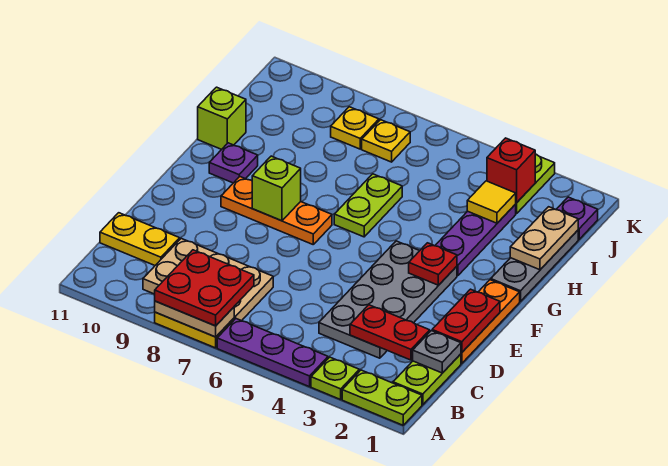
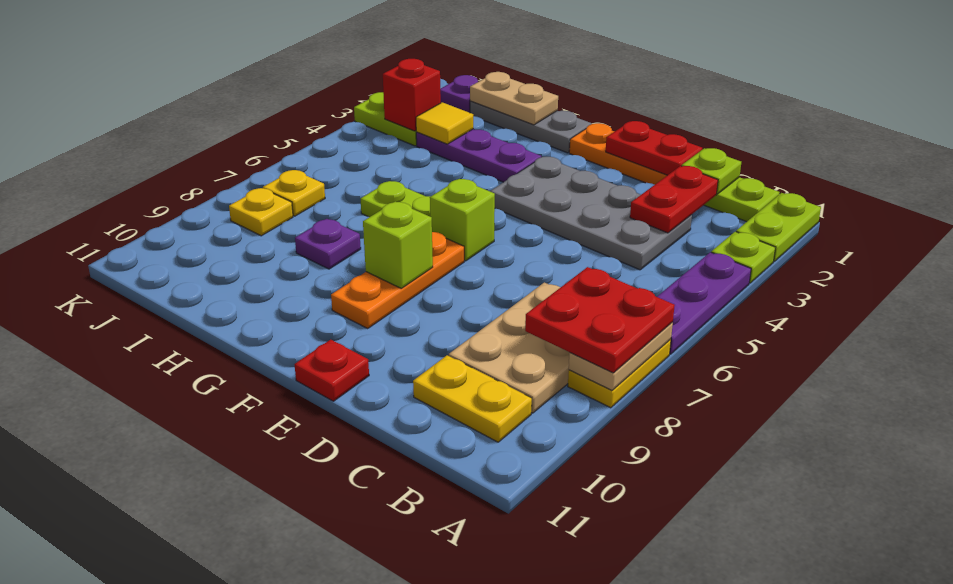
grey 1x1 plate [413,331,461,373] -> lime 1x1 plate [682,148,741,194]
yellow 1x2 plate [100,213,180,265] -> yellow 1x2 plate turned to [413,355,532,442]
red 1x1 plate [409,243,457,285] -> red 1x1 plate moved to [294,340,369,401]
purple 1x1 plate [209,143,258,183] -> purple 1x1 plate moved to [295,219,361,269]
lime 1x1 brick [198,87,246,149] -> lime 1x1 brick moved to [430,179,495,261]

